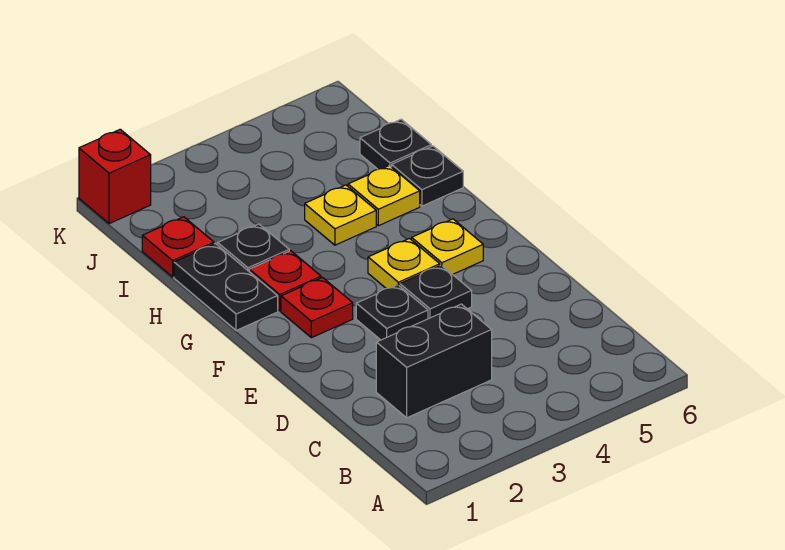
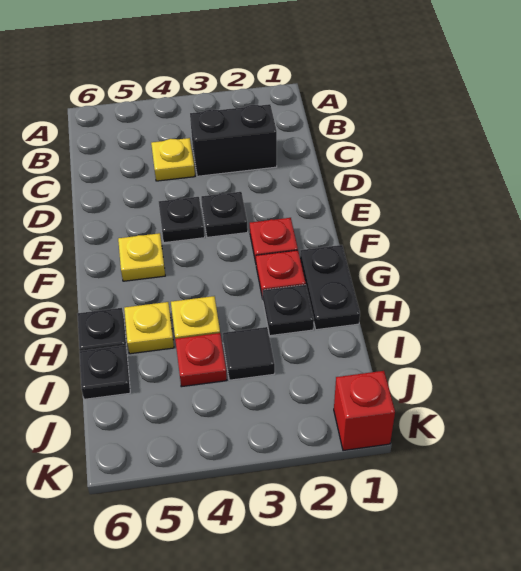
yellow 1x1 plate [368,239,440,288] -> yellow 1x1 plate moved to [151,138,195,181]
red 1x1 plate [142,217,214,277] -> red 1x1 plate moved to [175,333,227,387]
none -> black 1x1 tile [223,327,275,380]

